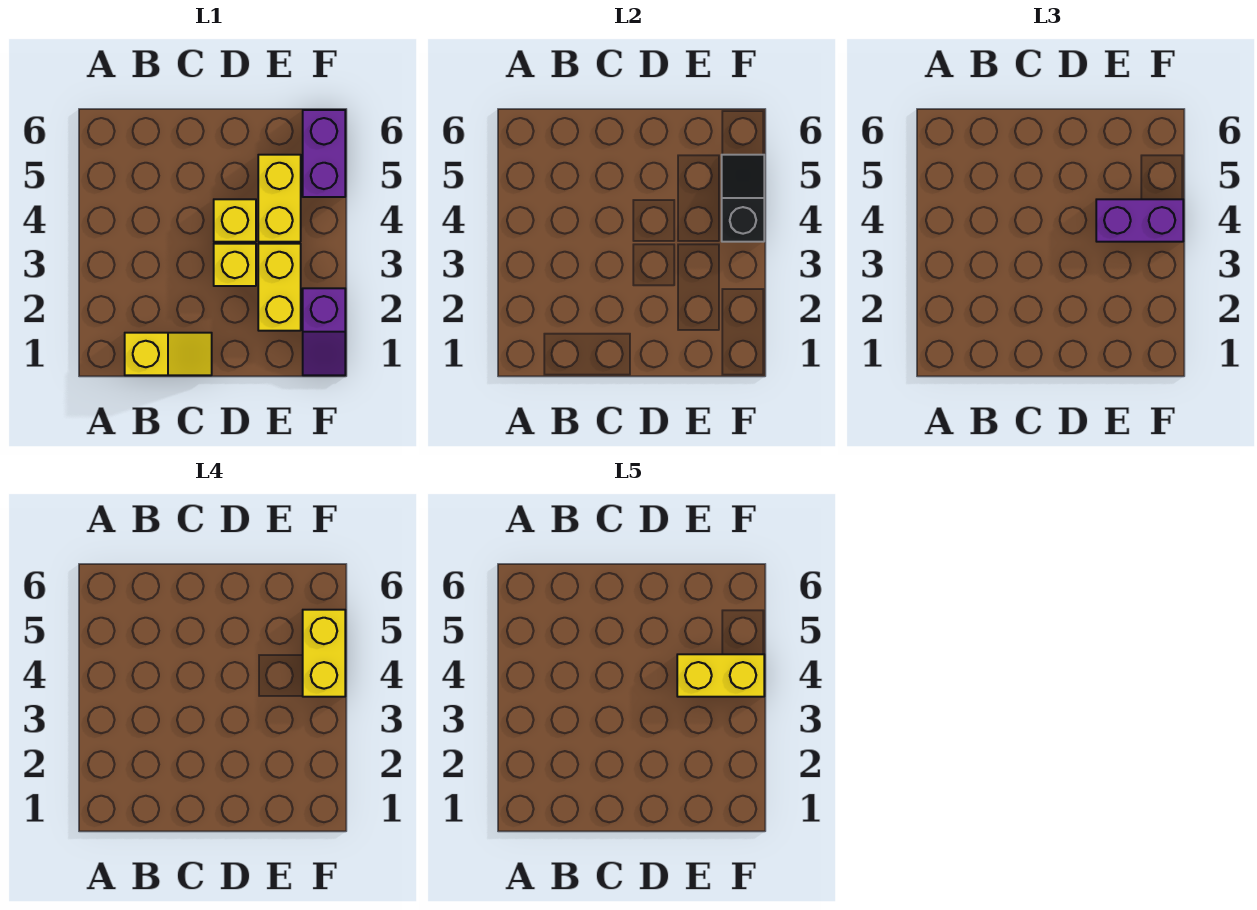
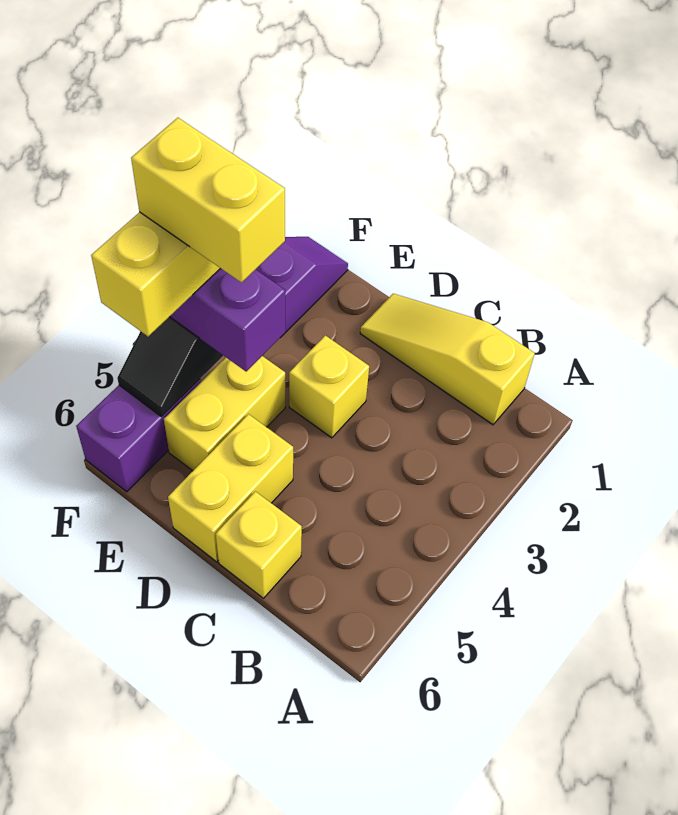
yellow 1x2 slope [125,333,212,375] -> yellow 1x3 slope [360,294,535,425]
yellow 1x1 brick [214,199,256,242] -> yellow 1x1 brick moved to [216,491,302,598]
yellow 1x2 brick [258,244,301,331] -> yellow 1x2 brick moved to [168,414,293,562]

